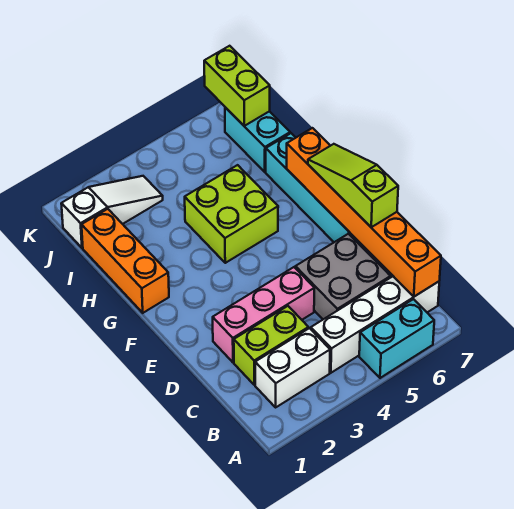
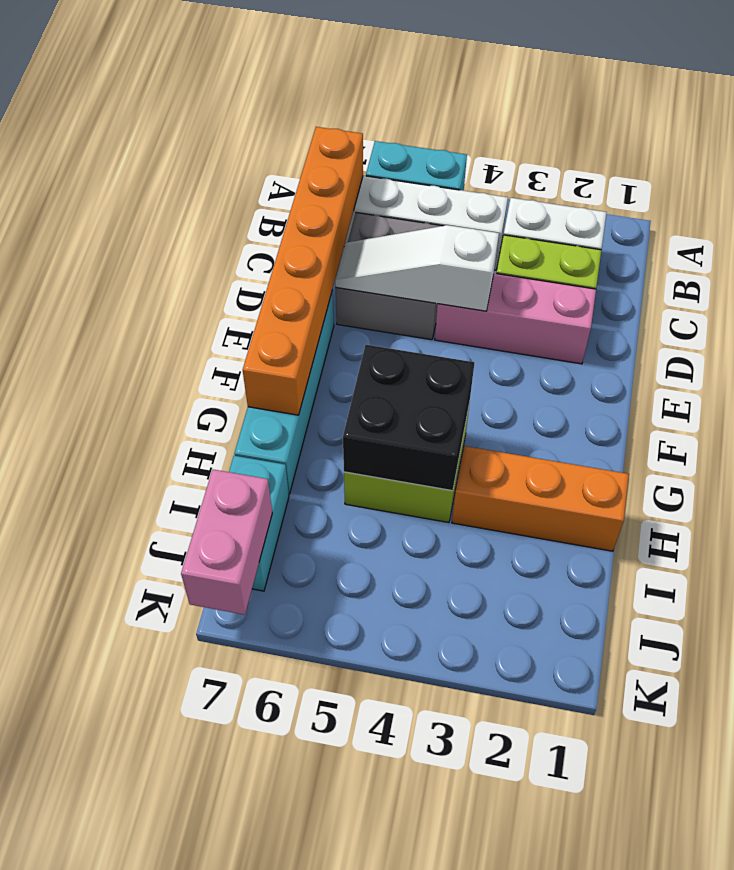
lime 1x3 slope [308,144,398,227] -> none
orange 1x3 brick [82,209,169,313] -> orange 1x3 brick turned to [452,446,629,551]
none -> black 2x2 brick [343,345,475,491]
white 1x3 slope [61,176,163,248] -> white 1x3 slope moved to [335,225,499,311]
lime 1x2 brick [204,46,270,126] -> pink 1x2 brick [181,470,272,615]

